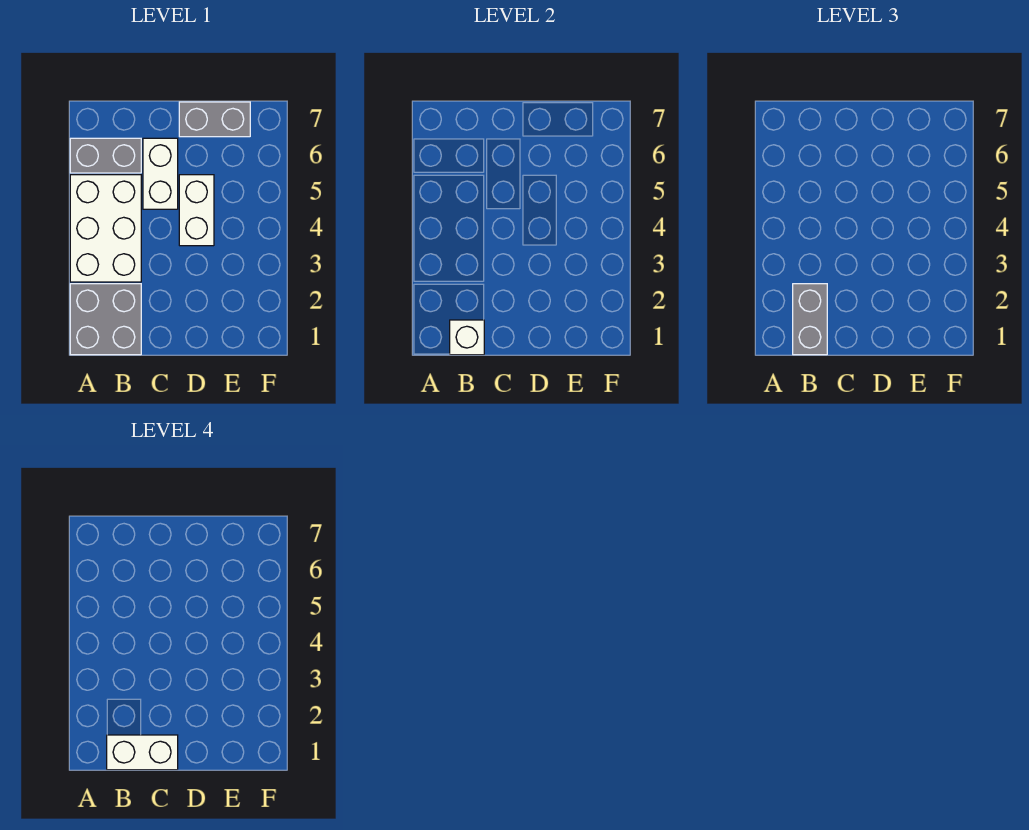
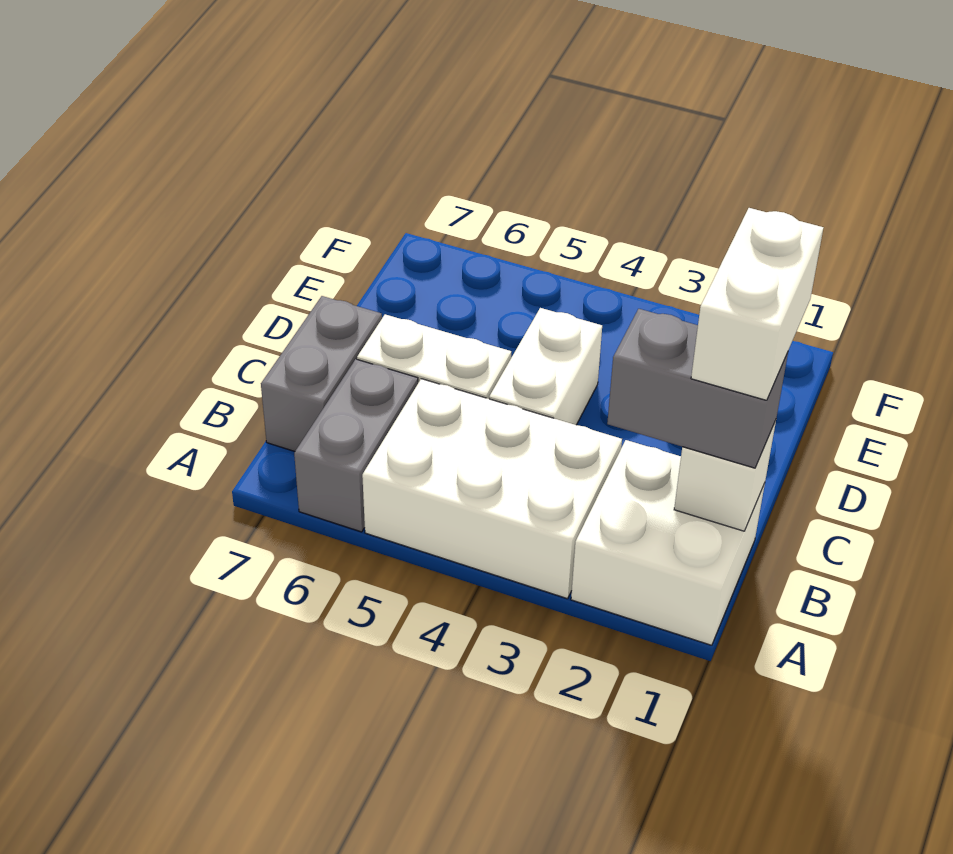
grey 2x2 brick [70,284,141,355] -> white 2x2 brick [571,440,765,645]
white 1x2 brick [179,175,214,246] -> white 1x2 brick turned to [489,308,602,425]
grey 1x2 brick [179,102,250,137] -> grey 1x2 brick moved to [261,296,382,451]

